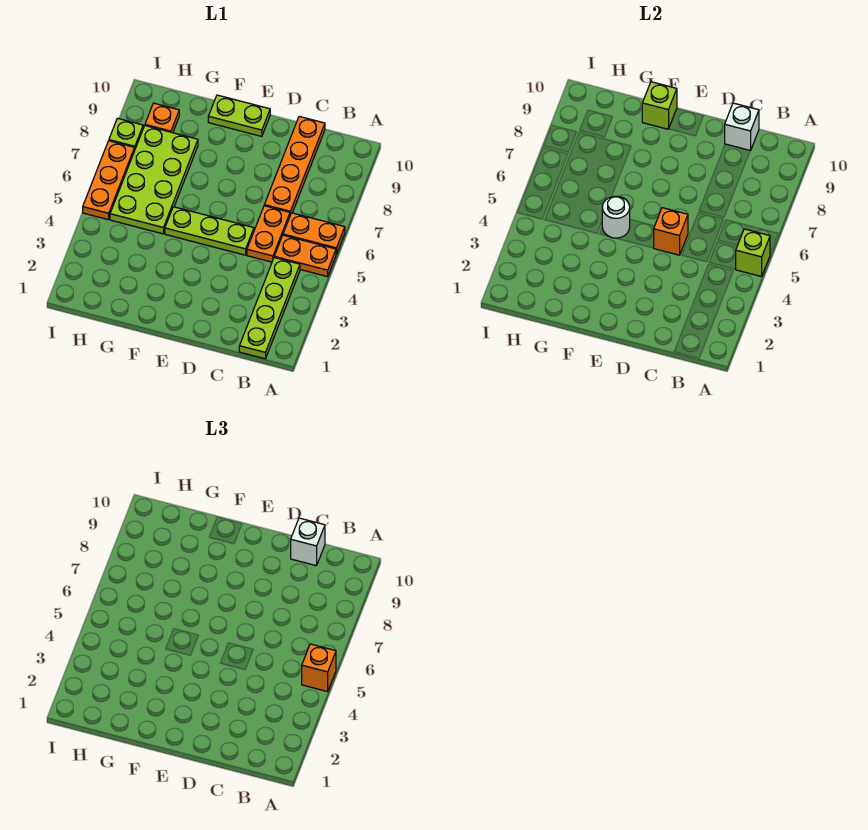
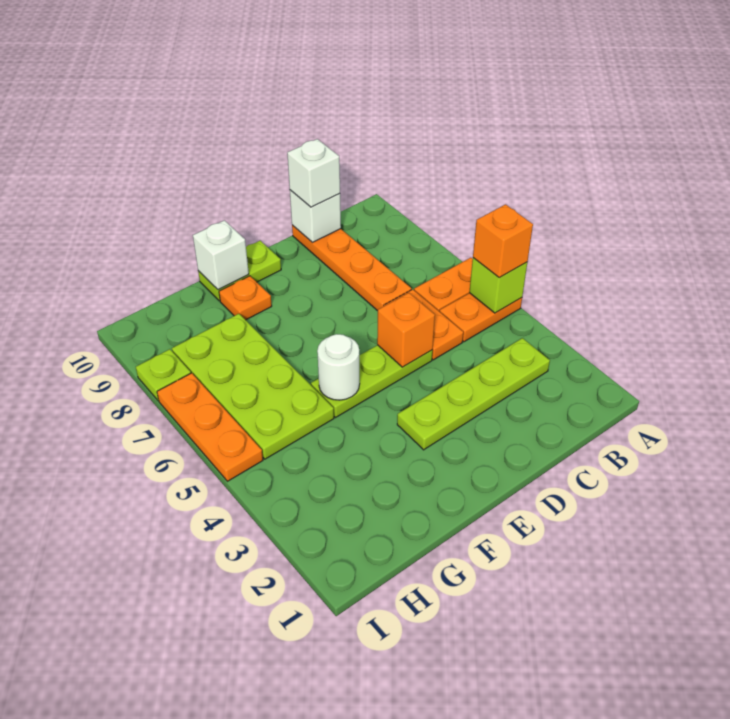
lime 1x4 plate [239,258,300,359] -> lime 1x4 plate turned to [397,338,550,450]
lime 1x1 brick [642,82,677,129] -> white 1x1 brick [193,220,249,290]
orange 1x1 plate [145,103,179,133] -> orange 1x1 plate moved to [219,276,272,320]

